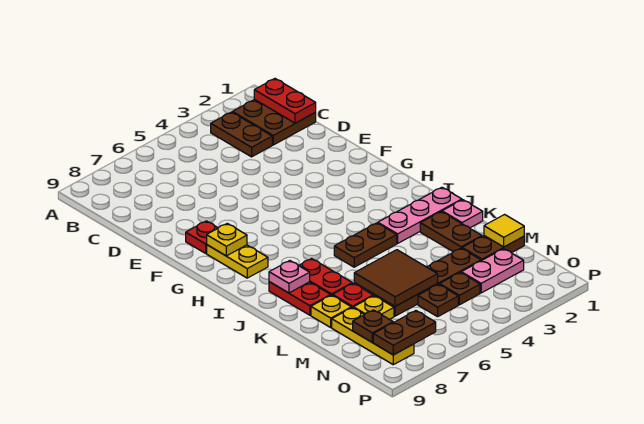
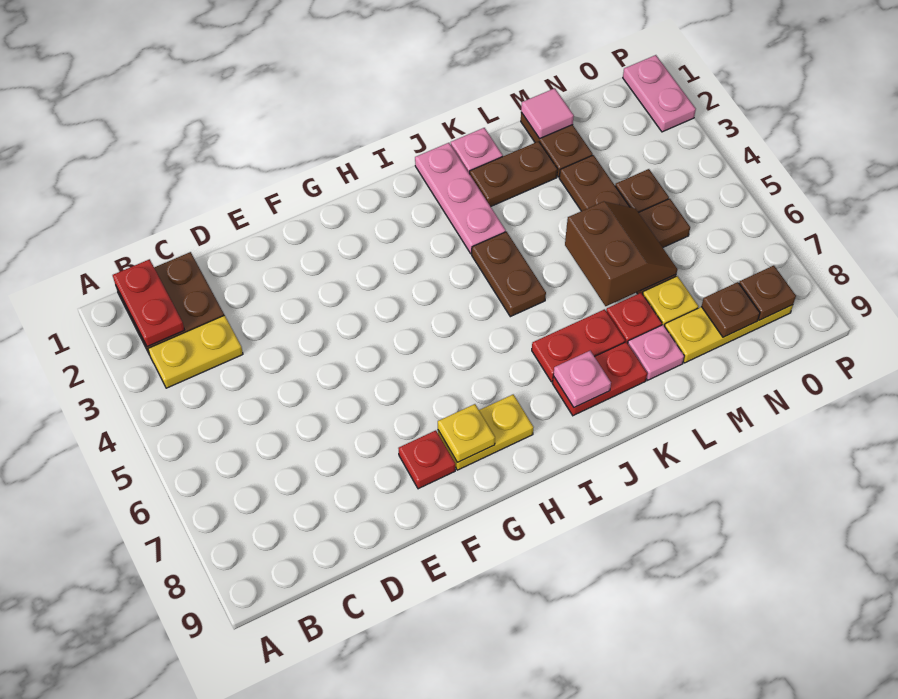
red 1x2 plate [254,79,316,123] -> red 1x2 plate turned to [113,259,184,347]
brown 1x2 plate [211,112,272,157] -> yellow 1x2 plate [148,315,243,388]
brown 2x2 tile [354,250,438,306] -> brown 2x2 slope [565,201,678,306]
yellow 1x1 plate [311,295,351,327] -> pink 1x1 plate [628,325,684,380]
yellow 1x1 tile [484,215,524,247] -> pink 1x1 tile [521,88,574,139]
pink 1x2 plate [461,249,524,293] -> pink 1x2 plate moved to [623,55,696,132]
brown 1x2 plate [373,311,436,355] -> brown 1x1 plate [739,266,796,320]

